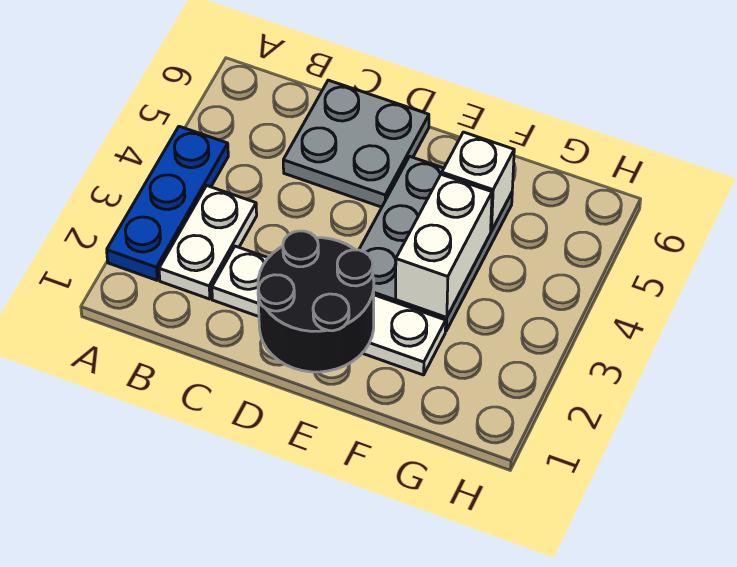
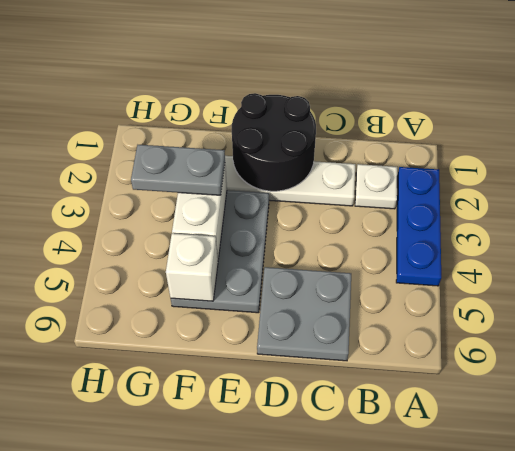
white 1x2 plate [159,186,257,299] -> white 1x1 plate [355,164,397,209]
none -> grey 1x2 plate [131,145,225,195]

